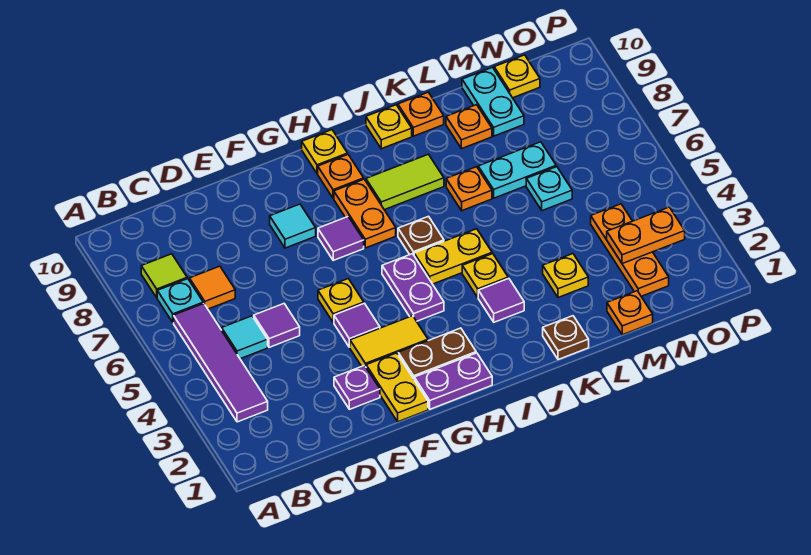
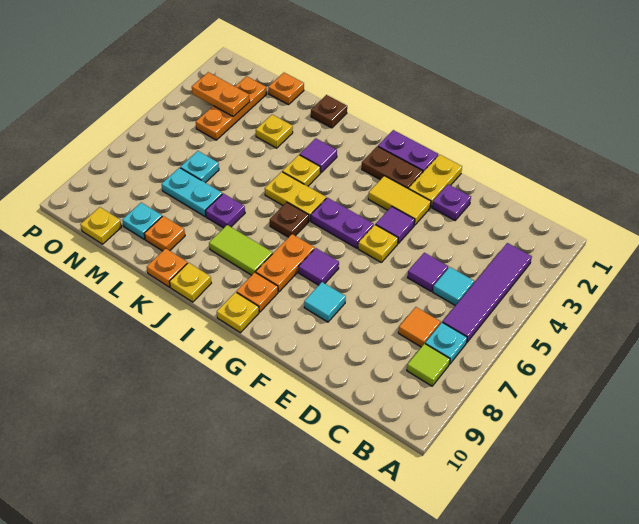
purple 1x2 plate [382,254,444,321] -> purple 1x2 plate turned to [311,198,374,248]
orange 1x1 plate [446,167,492,211] -> purple 1x1 plate [206,194,245,228]
cyan 1x2 plate [462,67,524,136] -> cyan 1x1 plate [122,203,162,240]

